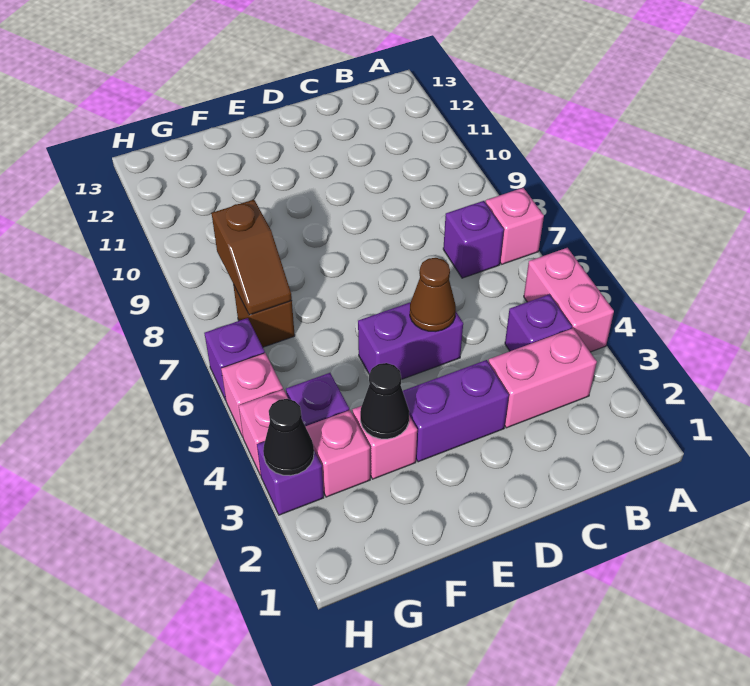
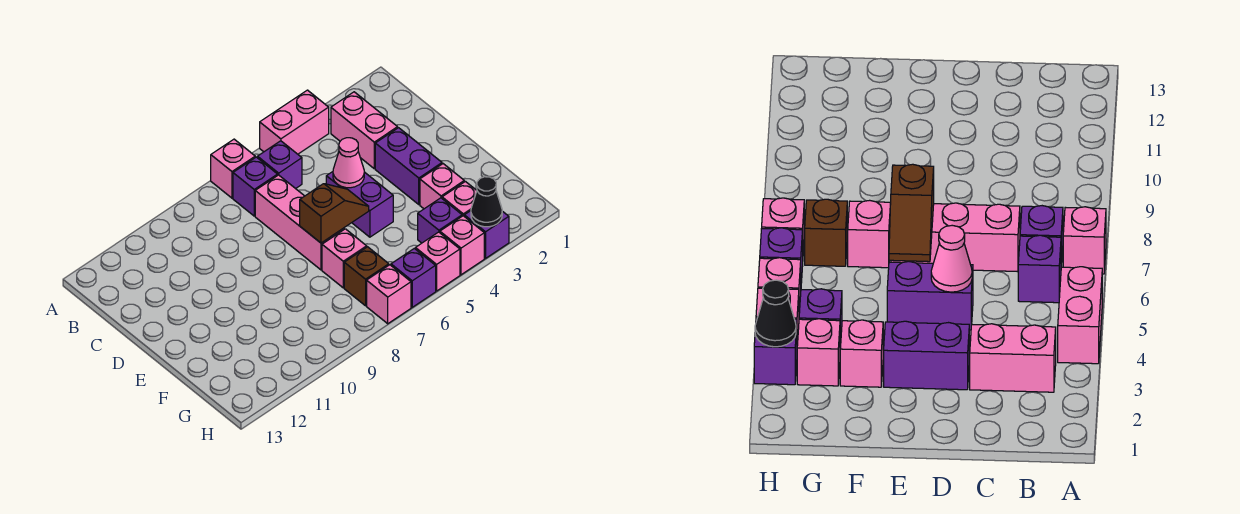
purple 1x1 brick [505,294,572,351] -> purple 1x1 brick moved to [257,141,302,189]
none -> pink 1x3 brick [255,175,344,270]
brown 1x1 cone [410,258,456,332] -> pink 1x1 cone [333,138,364,188]
black 1x1 cone [360,363,409,439] -> none
none -> pink 1x1 brick [322,229,367,288]
brown 1x2 slope [212,200,292,315] -> brown 1x2 slope moved to [300,184,369,243]
none -> pink 1x1 brick [367,265,411,324]

